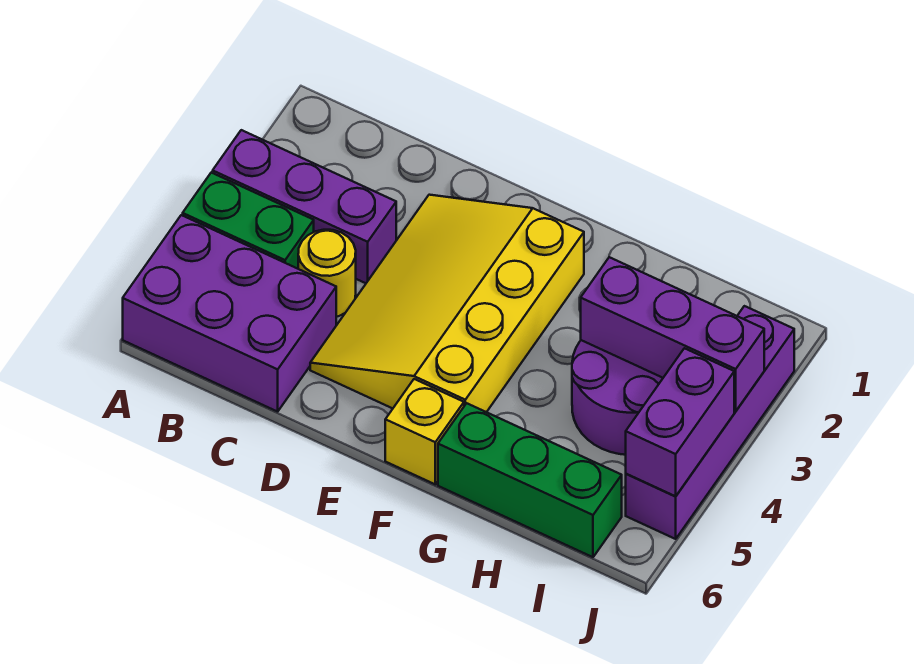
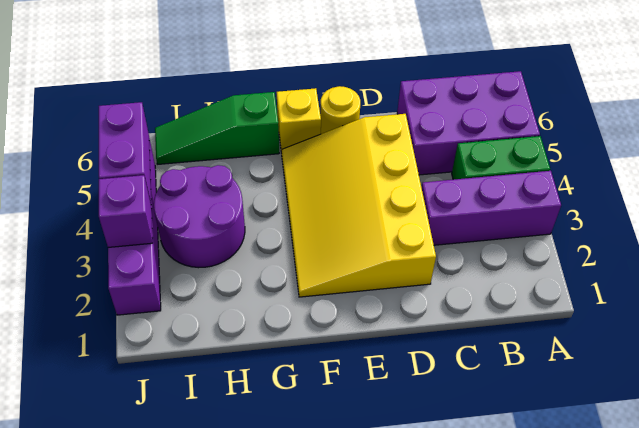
yellow 1x1 round brick [298,230,356,317] -> yellow 1x1 round brick moved to [320,86,360,134]
yellow 3x4 slope [310,195,584,412] -> yellow 3x4 slope turned to [281,114,436,297]
green 1x3 brick [438,403,622,557] -> green 1x3 slope [155,92,279,164]
purple 1x3 brick [581,257,764,411] -> purple 1x1 brick [99,175,153,247]

